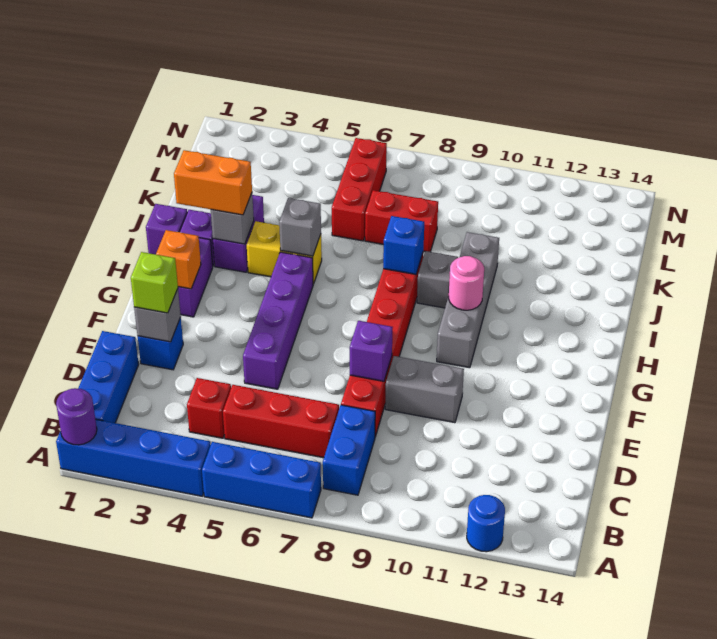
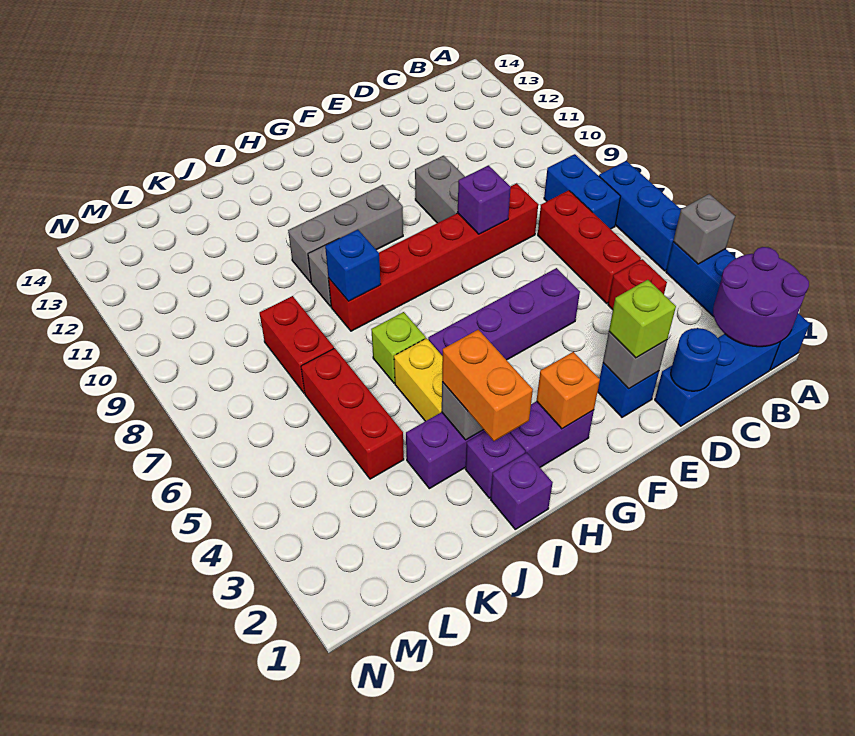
purple 1x1 round brick [56,388,97,445] -> purple 2x2 round brick [713,247,809,347]
blue 1x1 round brick [467,495,505,552] -> blue 1x1 round brick moved to [671,328,721,391]
blue 1x2 brick [323,405,375,495] -> blue 1x2 brick turned to [544,154,621,229]
grey 1x4 brick [437,232,499,368] -> grey 1x3 brick [288,185,403,282]
pink 1x1 round brick [449,256,484,310] -> none
grey 1x1 brick [279,198,321,256] -> grey 1x1 brick moved to [673,194,735,264]
none -> lime 1x1 brick [371,312,426,383]
red 1x3 brick [332,138,387,241] -> red 1x3 brick turned to [301,348,404,479]

